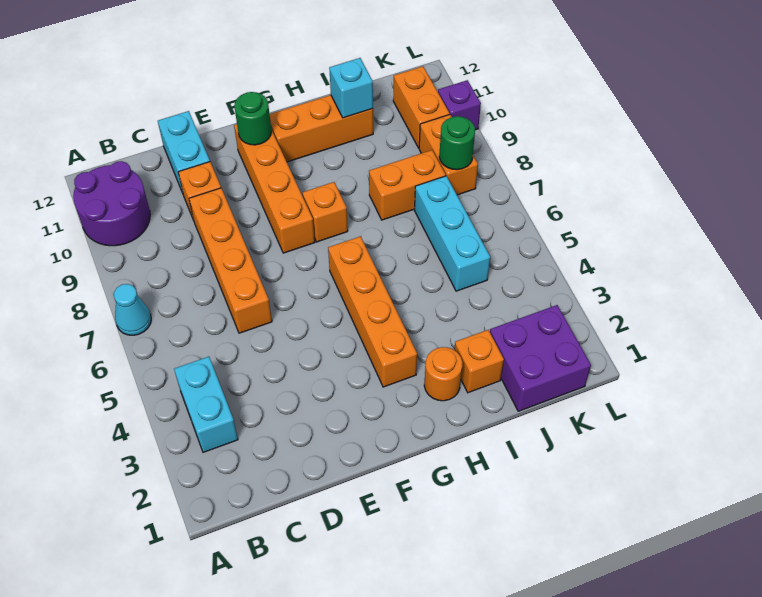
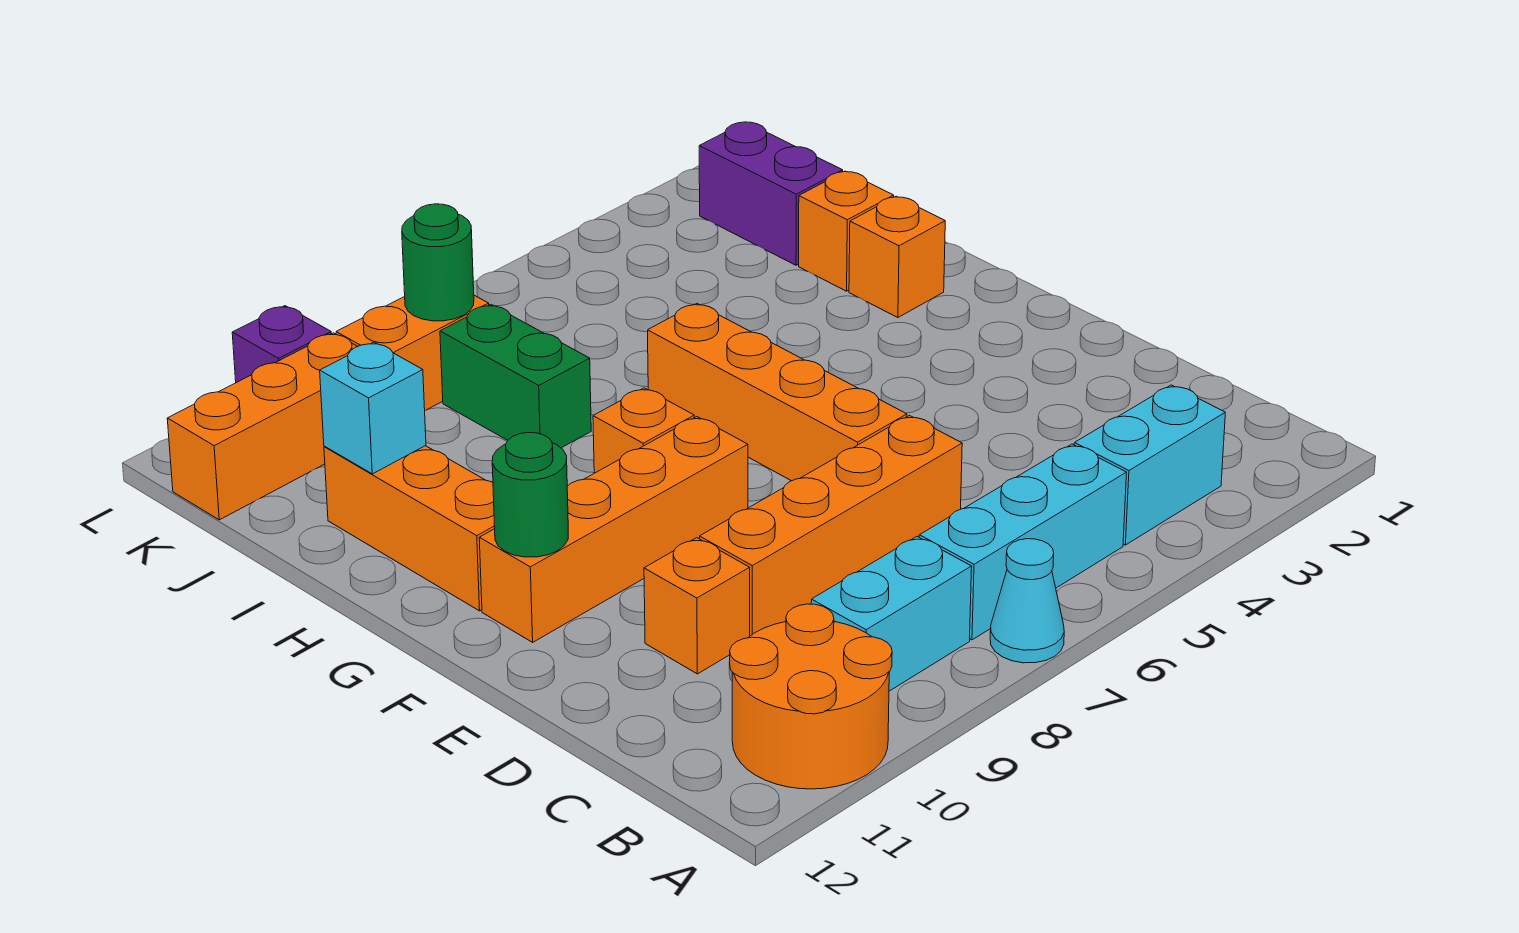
purple 2x2 round brick [73,161,150,246] -> orange 2x2 round brick [730,604,892,789]
cyan 1x2 brick [158,111,210,193] -> cyan 1x2 brick moved to [811,537,972,691]
orange 1x4 brick [328,236,417,387] -> orange 1x4 brick turned to [648,304,907,481]
orange 1x1 round brick [424,347,462,401] -> orange 1x1 brick [849,196,945,318]
orange 1x2 brick [369,150,446,220] -> green 1x2 brick [440,305,591,448]
purple 2x2 brick [490,305,591,411] -> purple 1x2 brick [699,122,843,265]
cyan 1x3 brick [414,176,490,291] -> cyan 1x3 brick moved to [919,444,1127,640]
orange 1x2 brick [393,66,450,148] -> orange 1x3 brick [167,333,358,520]

